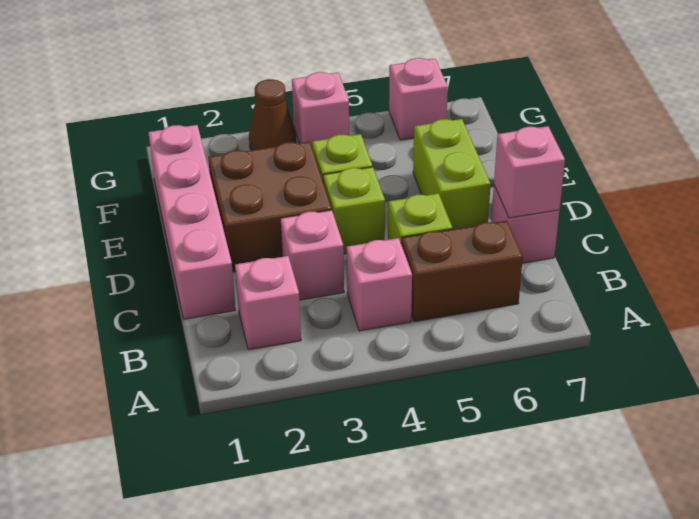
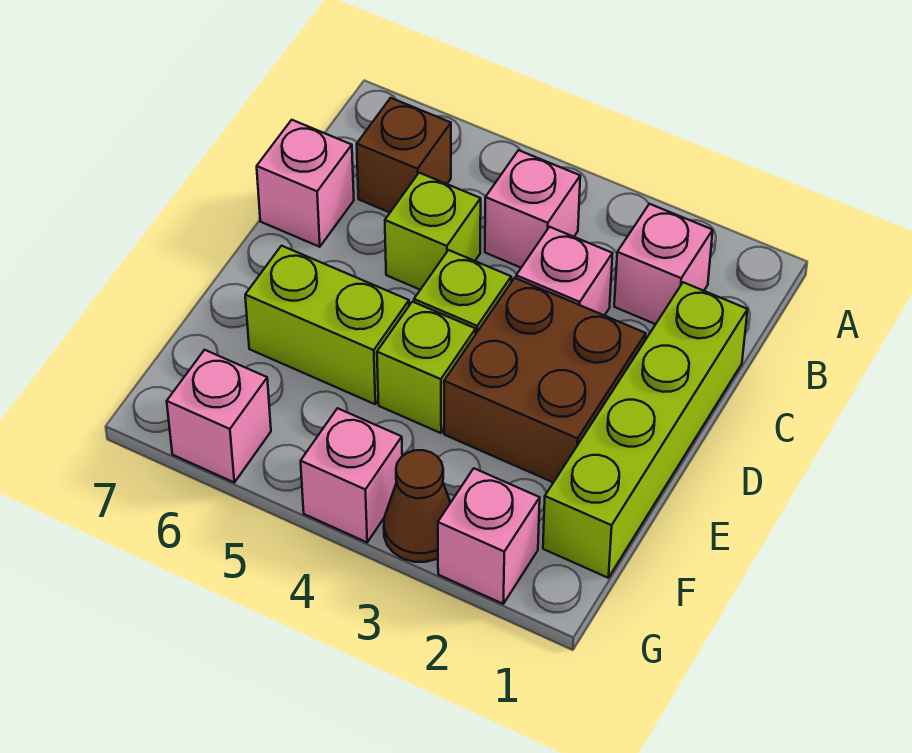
brown 1x2 brick [401,221,523,322] -> brown 1x1 brick [357,98,451,212]
pink 1x4 brick [148,125,236,319] -> lime 1x4 brick [543,282,748,578]
pink 1x1 brick [494,126,565,218] -> pink 1x1 brick moved to [438,468,540,604]
lime 1x2 brick [413,119,491,229] -> lime 1x2 brick turned to [245,246,409,404]

